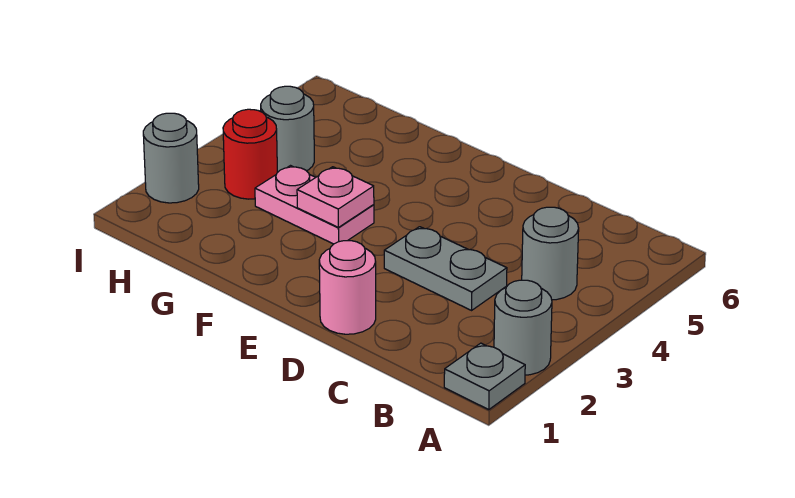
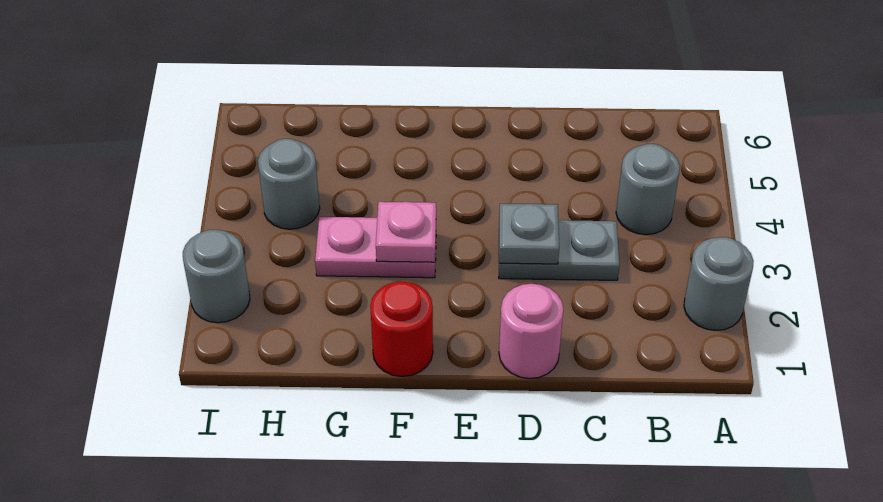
grey 1x1 plate [444,343,525,410] -> grey 1x1 plate moved to [499,204,559,264]
red 1x1 round brick [223,109,277,199] -> red 1x1 round brick moved to [370,282,433,376]

